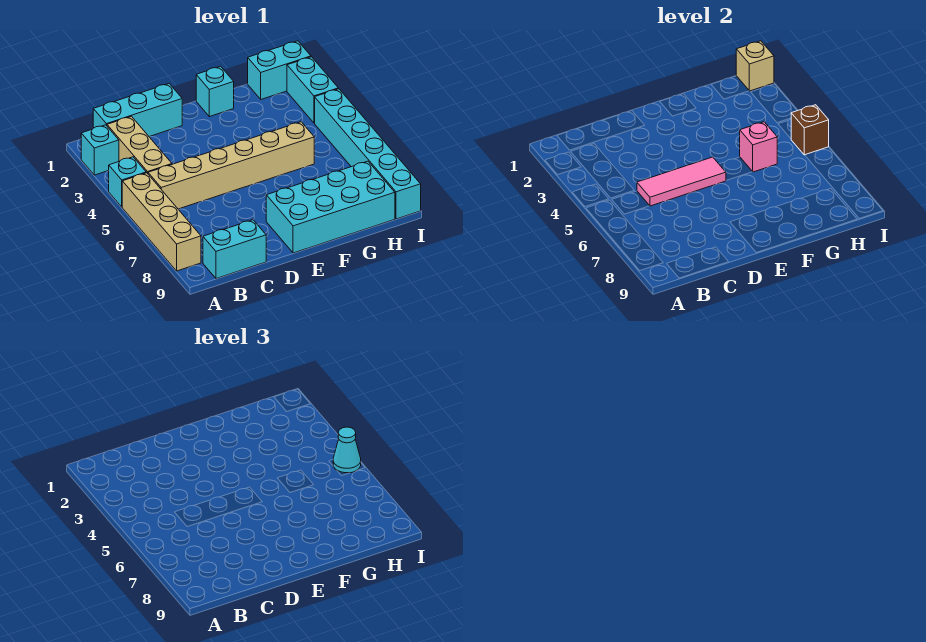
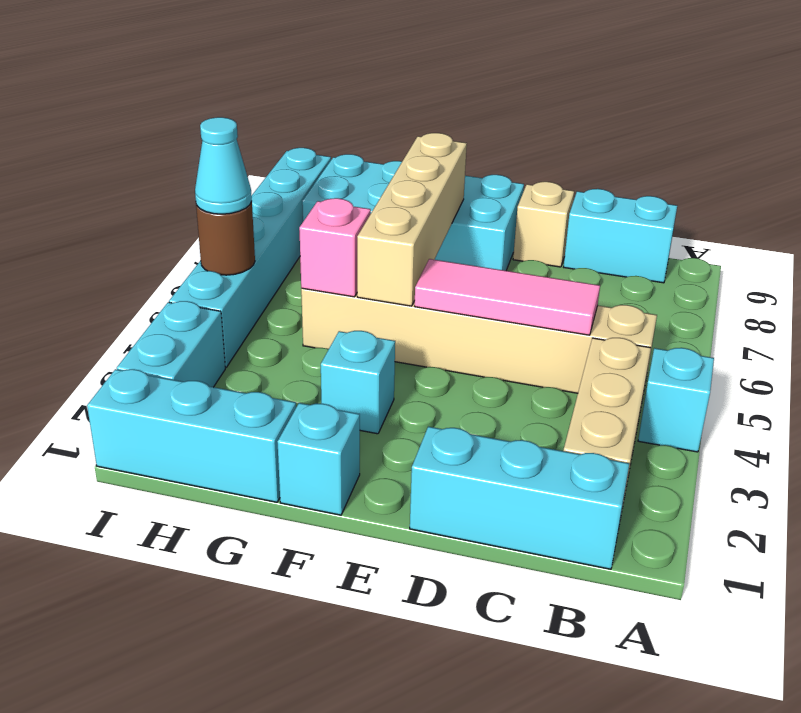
cyan 1x1 brick [81,125,119,175] -> cyan 1x1 brick moved to [321,331,395,434]
tan 1x4 brick [122,173,201,271] -> tan 1x4 brick moved to [357,133,467,306]
cyan 1x2 brick [248,41,311,99] -> cyan 1x3 brick [87,369,296,502]
tan 1x1 brick [736,41,774,91] -> tan 1x1 brick moved to [513,182,574,267]
brown 1x1 brick [791,105,829,155] -> brown 1x1 round brick [196,201,255,275]

